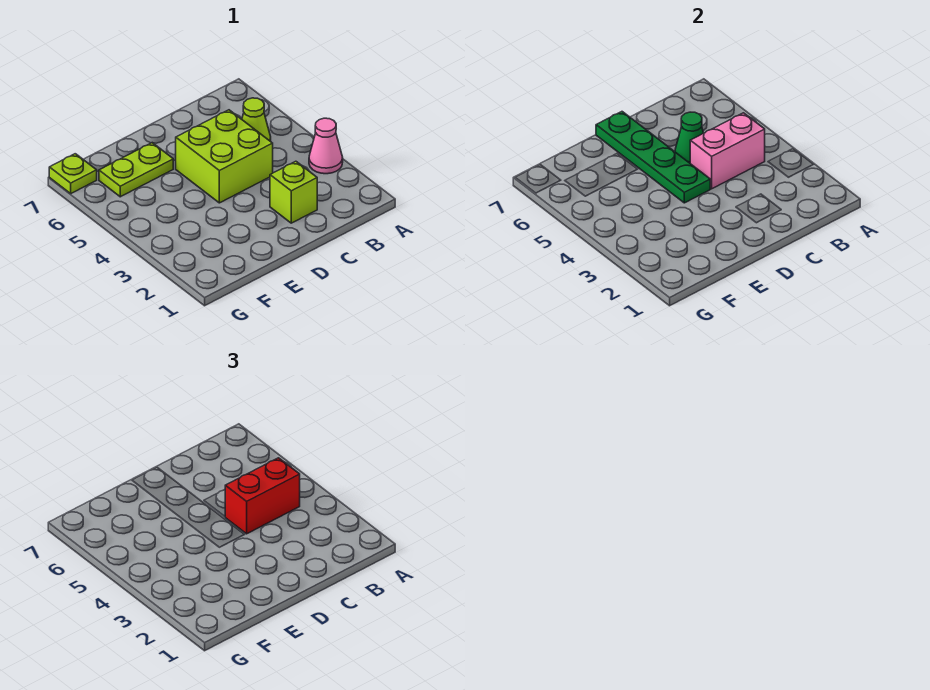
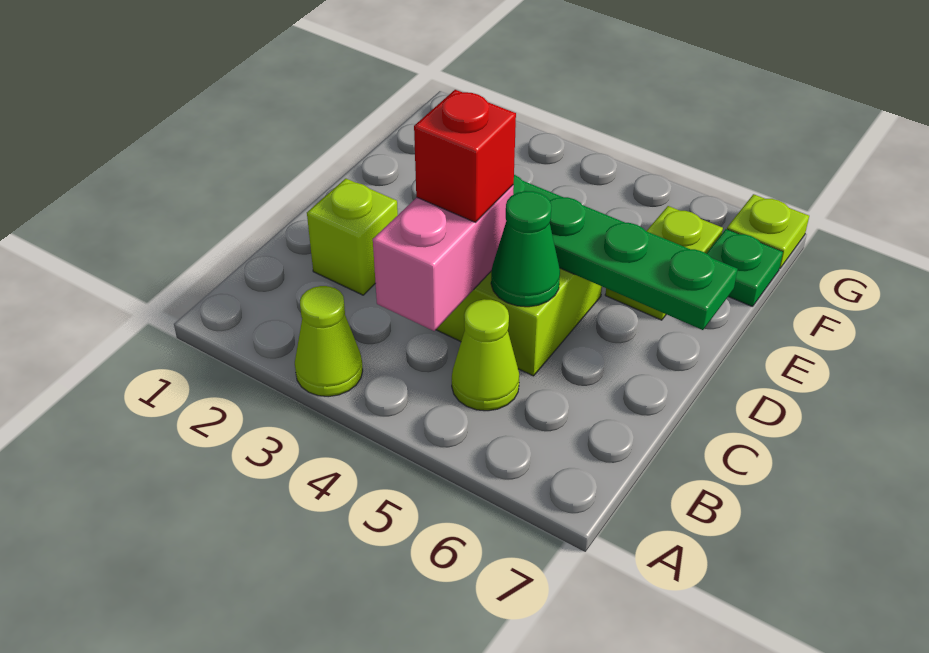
pink 1x1 cone [309,118,343,174] -> lime 1x1 cone [295,286,363,397]
red 1x2 brick [225,458,300,534] -> red 1x1 brick [414,90,516,222]
none -> green 1x1 plate [706,229,783,307]

